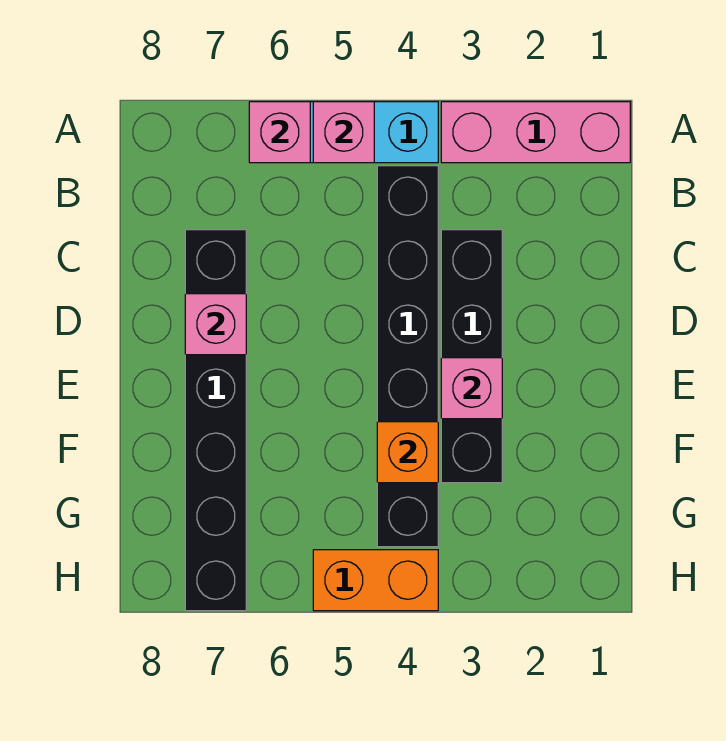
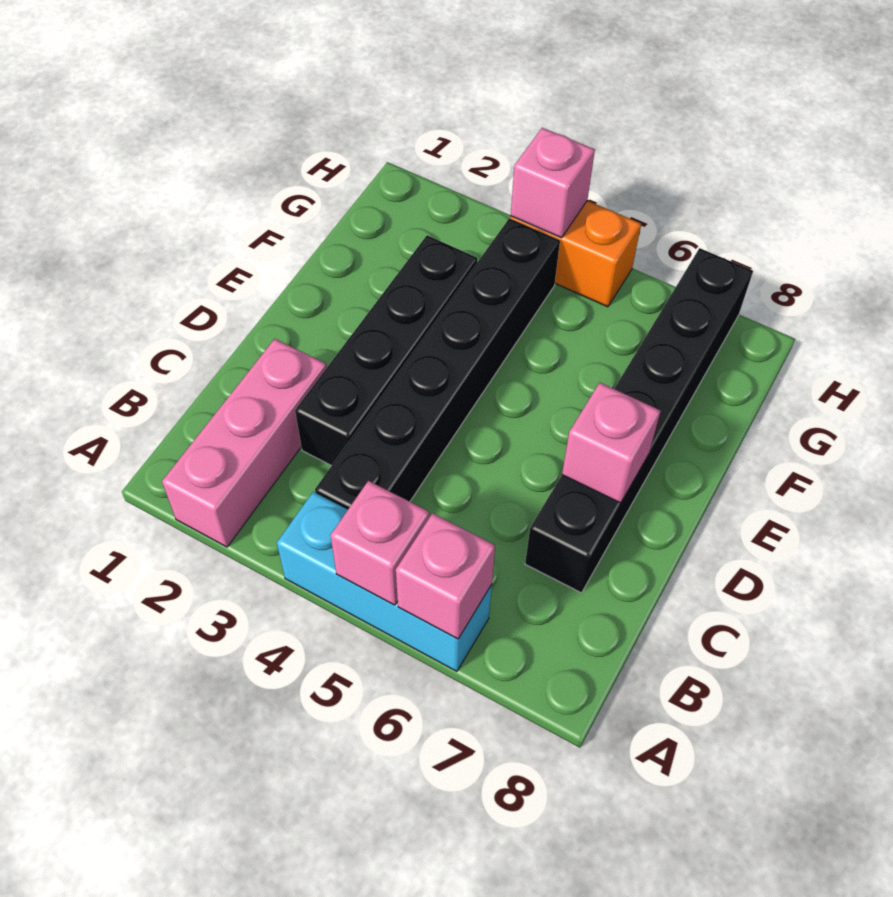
pink 1x3 brick [441,102,630,163] -> pink 1x3 brick turned to [162,339,327,547]
pink 1x1 brick [441,358,502,419] -> pink 1x1 brick moved to [511,128,595,238]
orange 1x1 brick [377,422,438,483] -> none

